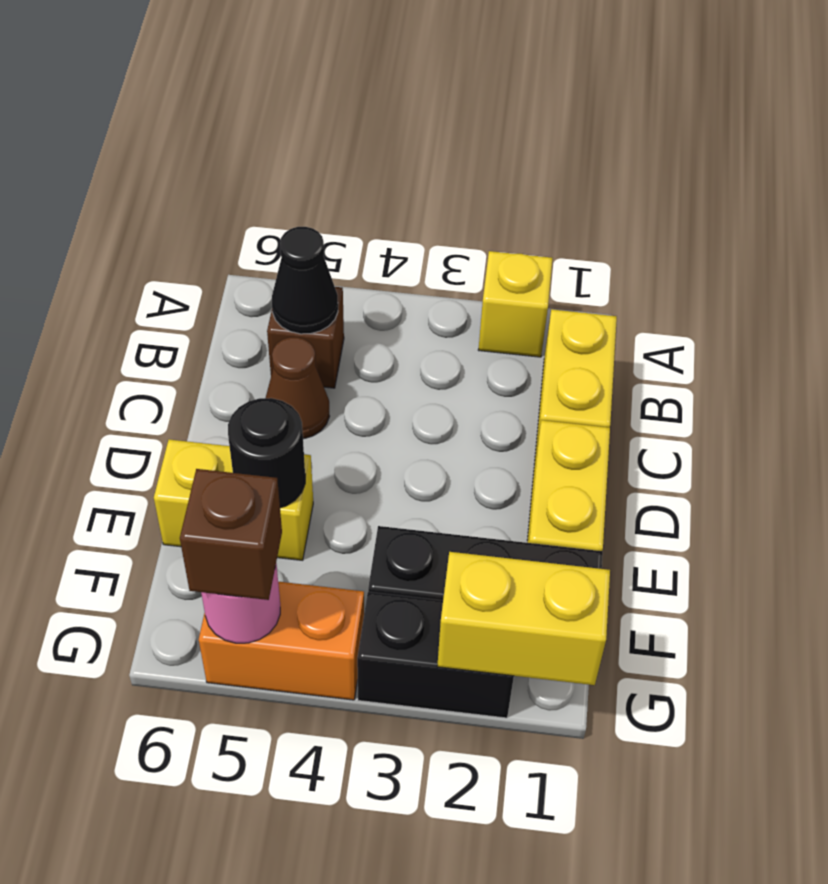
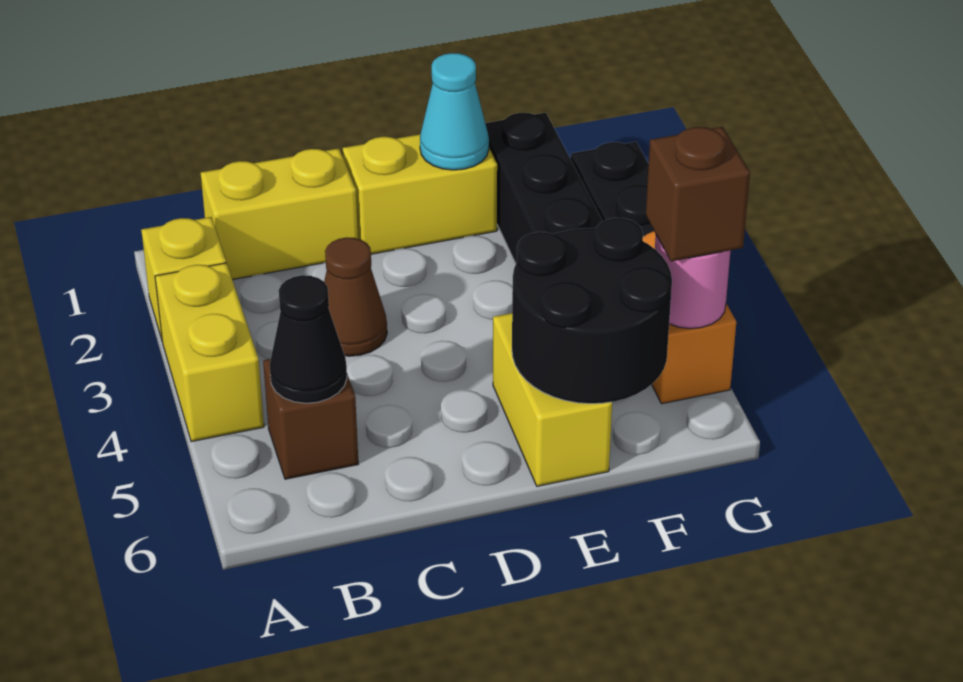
brown 1x1 cone [266,337,330,439] -> brown 1x1 cone moved to [324,237,387,356]
none -> cyan 1x1 cone [420,53,489,170]
black 1x1 round brick [228,398,305,508] -> black 2x2 round brick [512,218,672,404]
yellow 1x2 brick [437,552,610,685] -> yellow 1x2 brick moved to [155,263,264,442]

